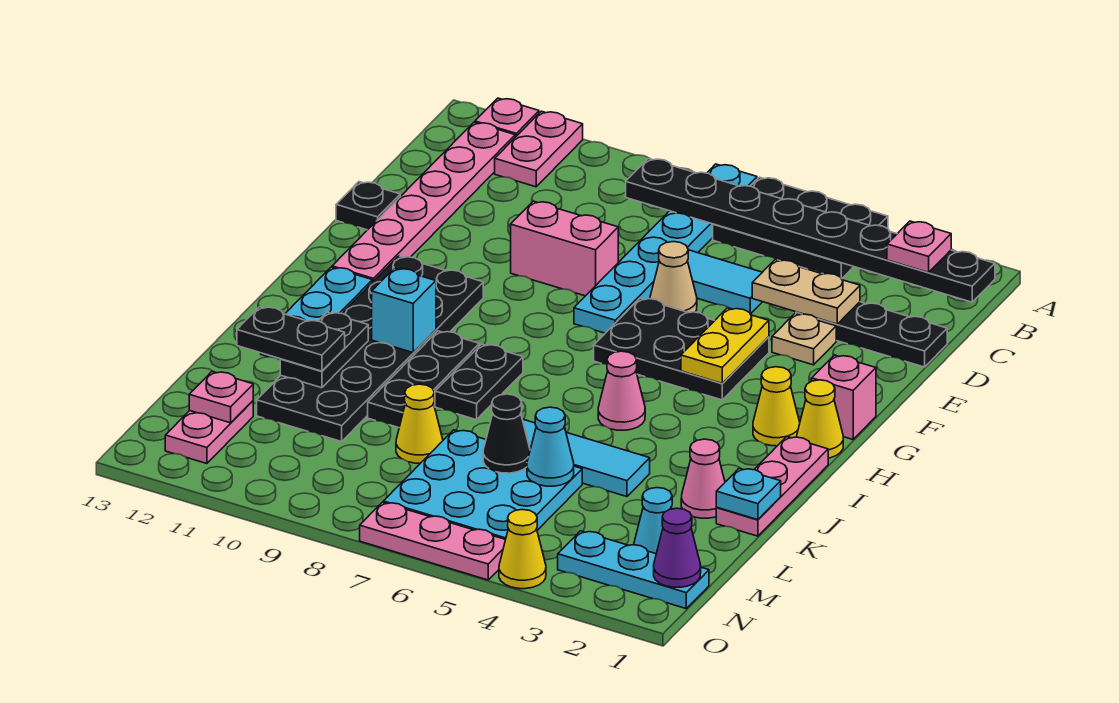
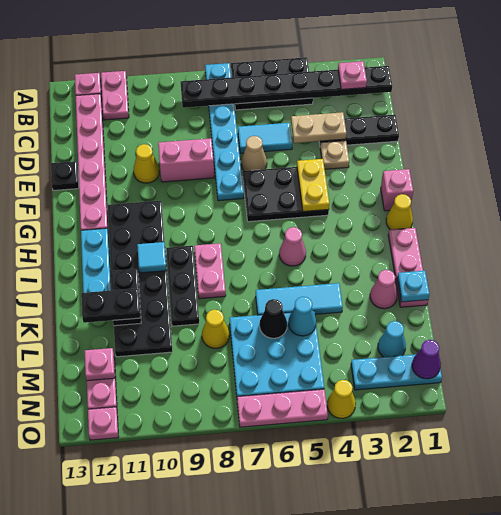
yellow 1x1 cone [753,367,800,446] -> yellow 1x1 cone moved to [133,144,159,183]
black 1x2 plate [435,344,523,420] -> pink 1x2 plate [194,243,226,299]
cyan 1x1 brick [372,268,436,353] -> cyan 1x1 tile [137,242,167,273]
none -> pink 1x1 plate [88,407,119,440]

